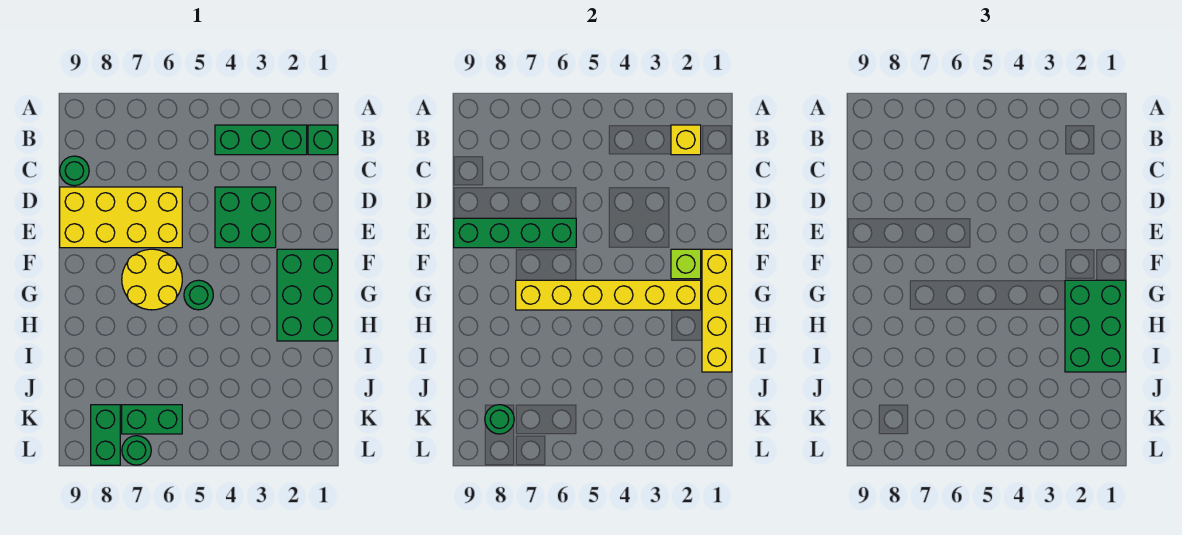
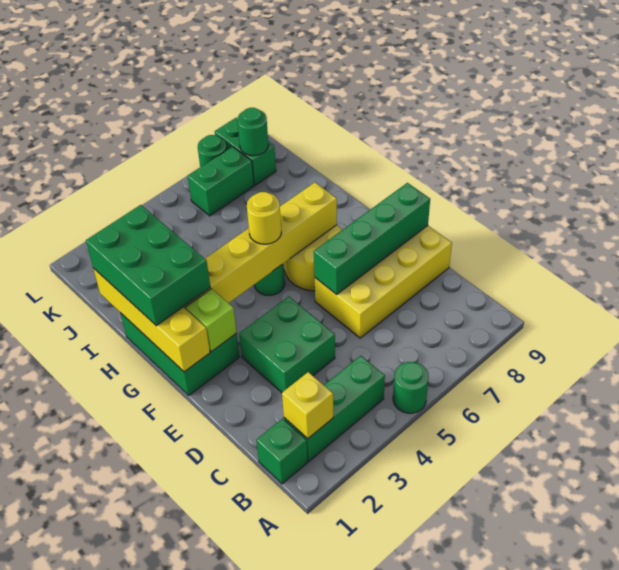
green 1x1 round brick [60,156,89,186] -> green 1x1 round brick moved to [393,362,429,413]
none -> yellow 1x1 round brick [247,192,281,244]

